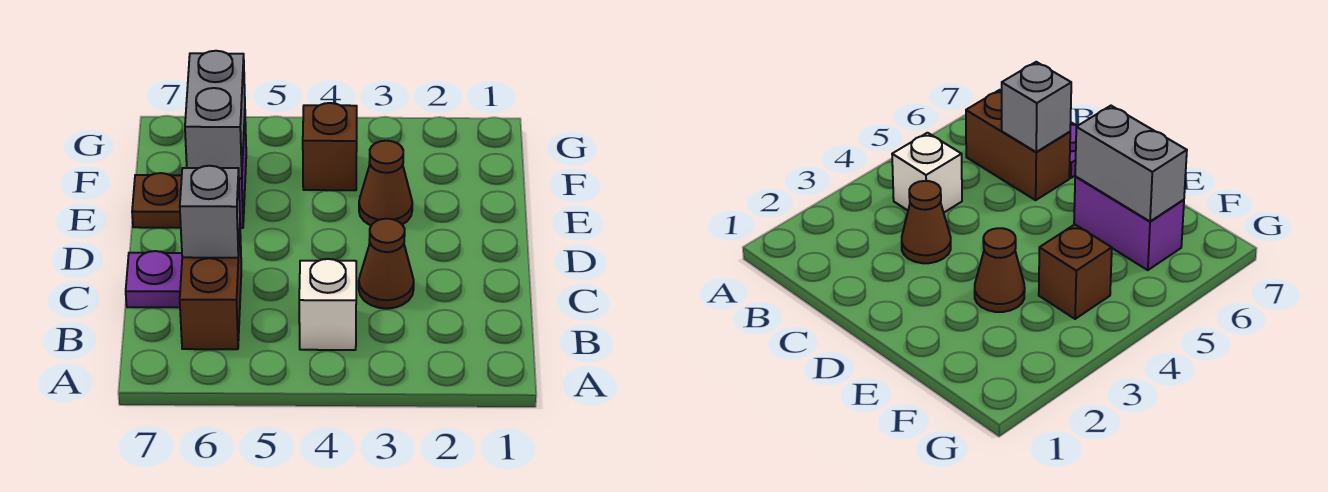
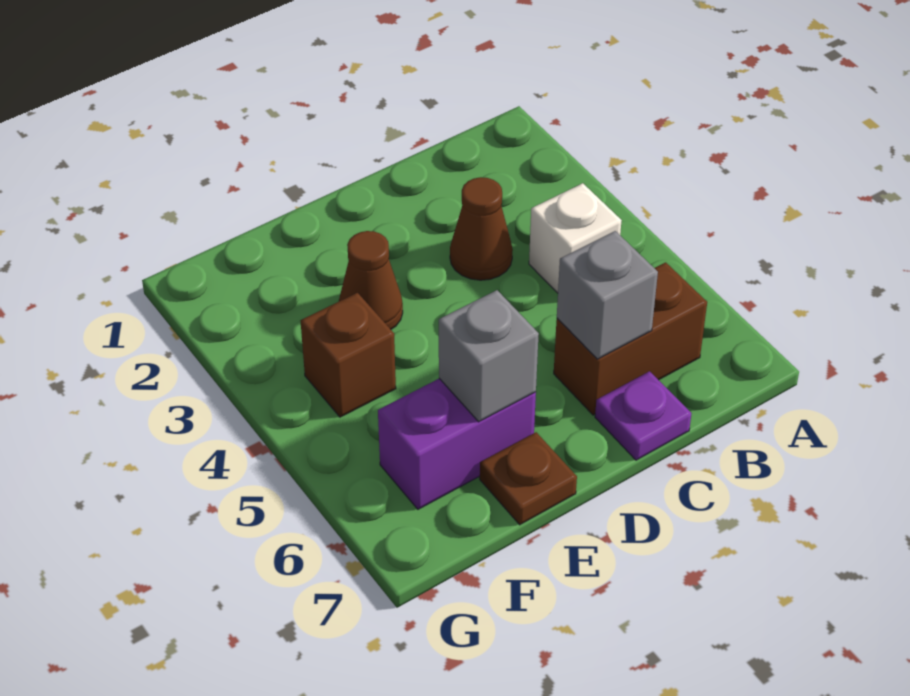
grey 1x2 brick [185,51,245,178] -> grey 1x1 brick [439,290,539,422]

